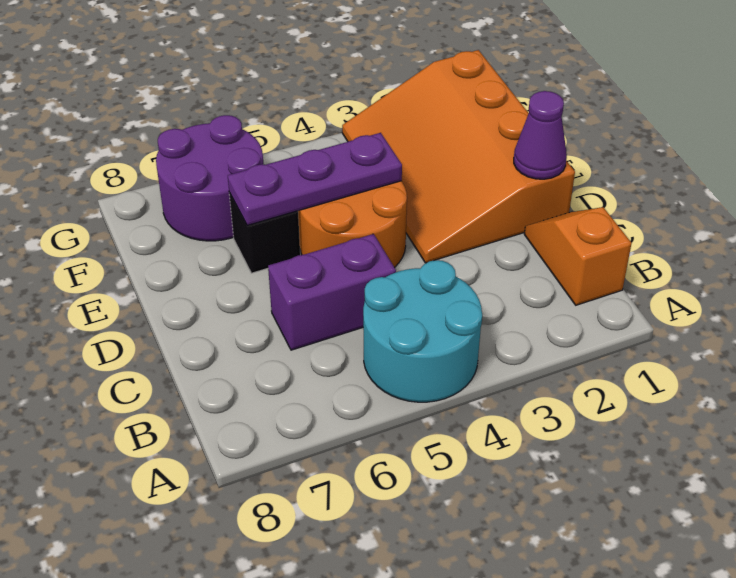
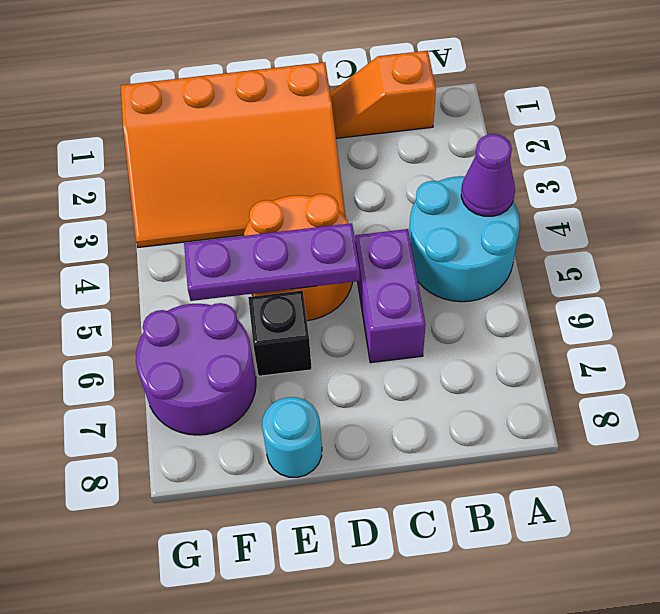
purple 1x1 cone [514,91,567,179] -> purple 1x1 cone moved to [461,134,515,216]
purple 1x3 plate [228,133,402,225] -> purple 1x3 plate turned to [184,223,360,301]
none -> cyan 1x1 round brick [262,397,322,477]

